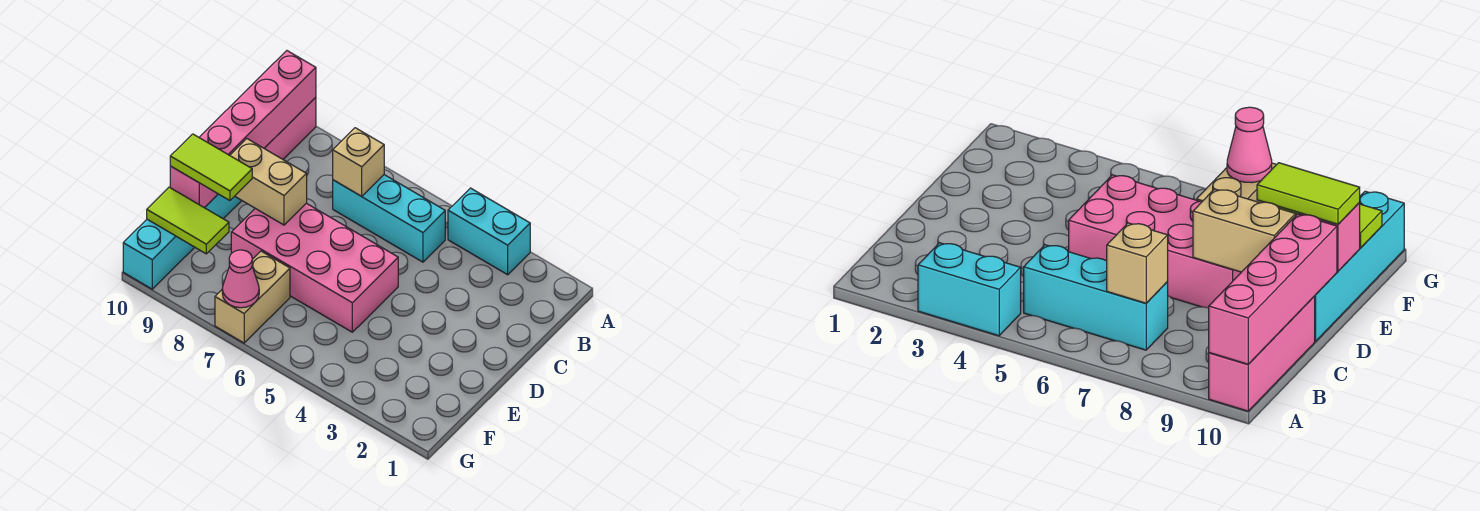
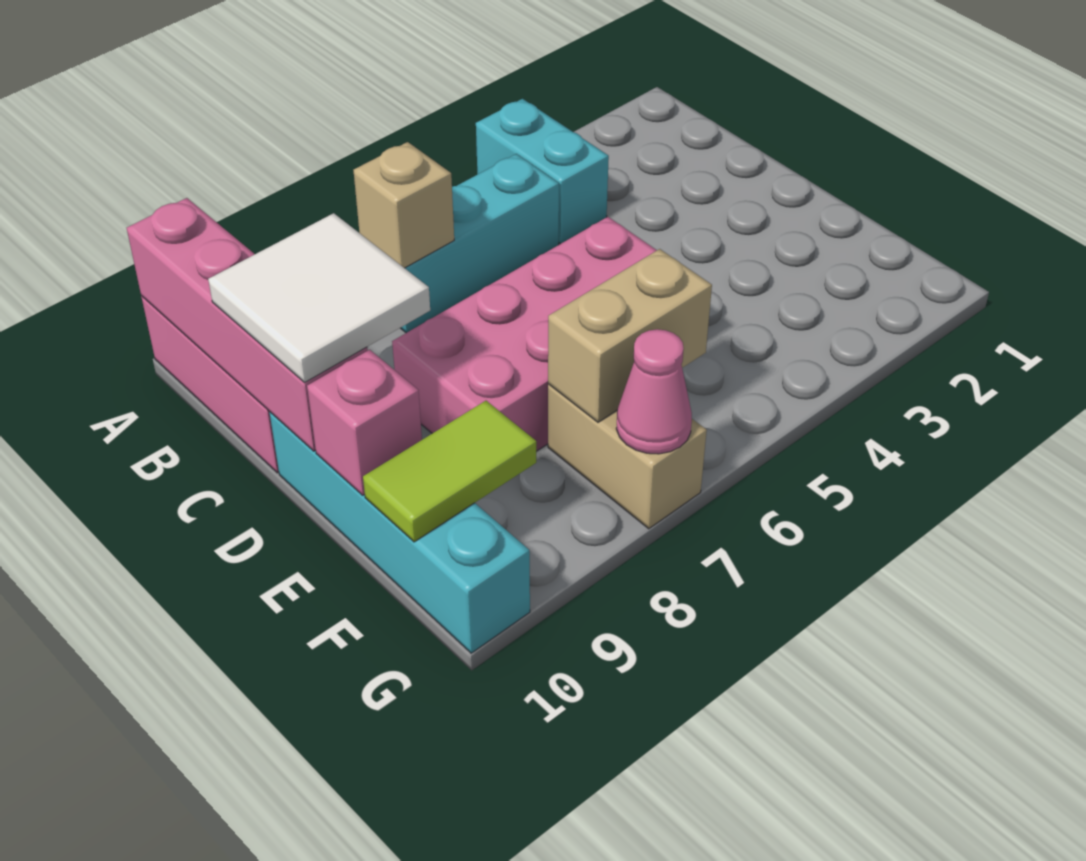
cyan 1x2 brick [448,188,530,275] -> cyan 1x2 brick turned to [476,99,609,244]
none -> white 2x2 tile [208,213,430,383]
tan 1x2 brick [230,139,307,225] -> tan 1x2 brick moved to [548,249,712,422]
lime 1x2 tile [170,134,252,200] -> none

